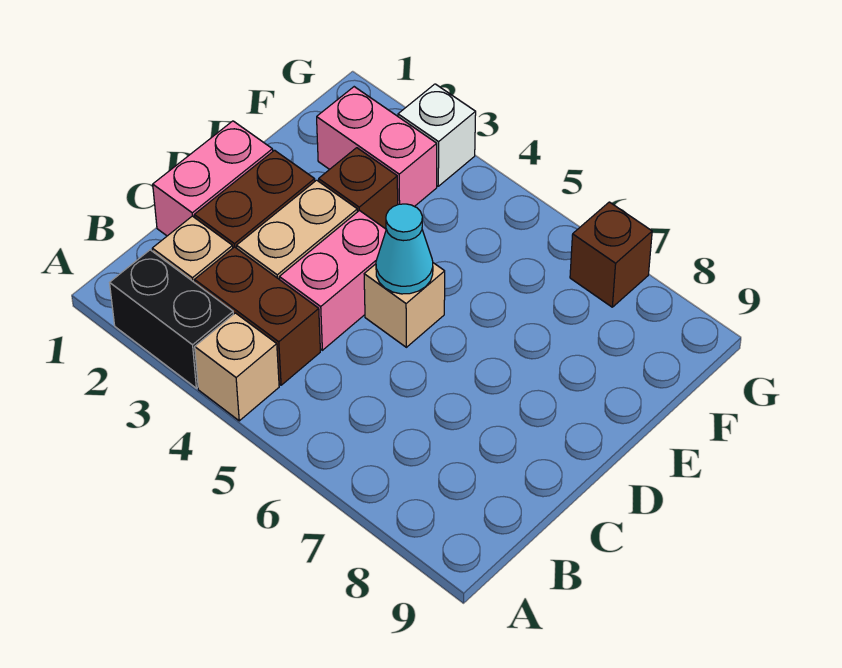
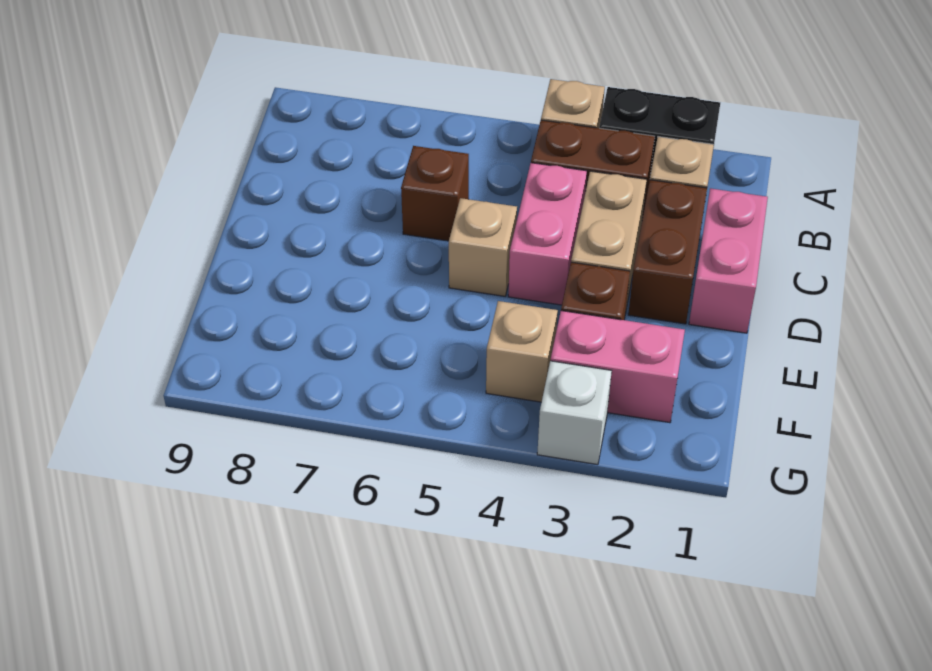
cyan 1x1 cone [376,204,433,294] -> none
none -> tan 1x1 brick [486,301,558,402]
brown 1x1 brick [570,202,652,307] -> brown 1x1 brick moved to [401,146,469,241]

